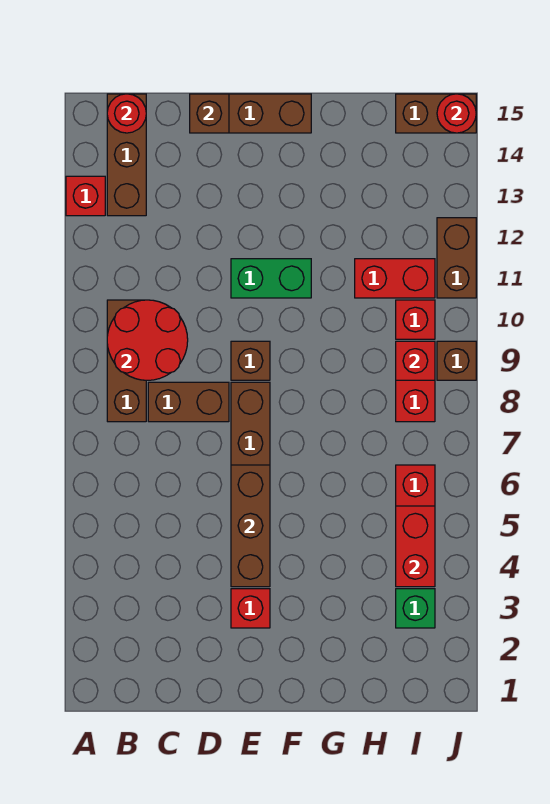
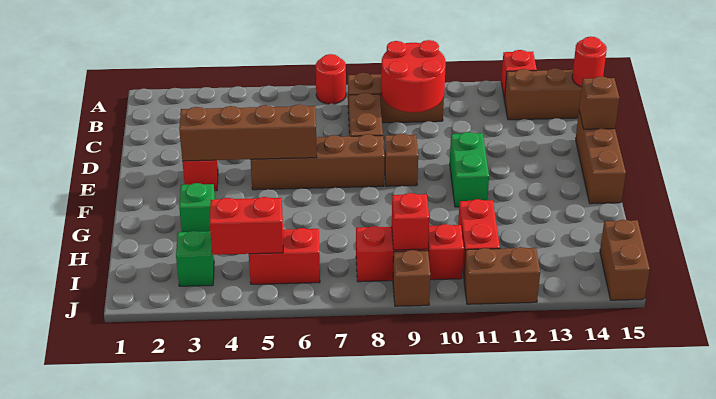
brown 1x3 brick [231,465,270,587] -> brown 1x4 brick [179,104,317,161]
none -> green 1x1 brick [179,183,215,232]
red 1x1 round brick [437,94,476,133] -> red 1x1 round brick moved to [316,54,346,104]

